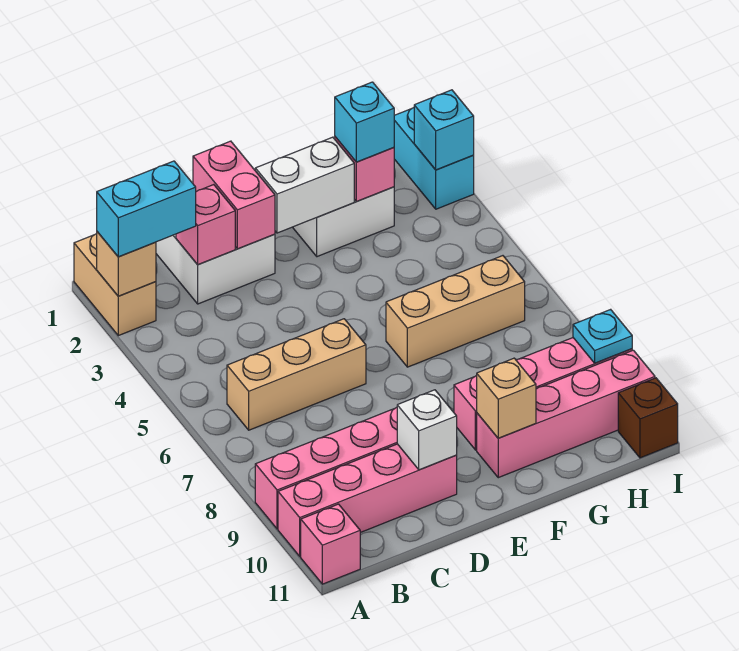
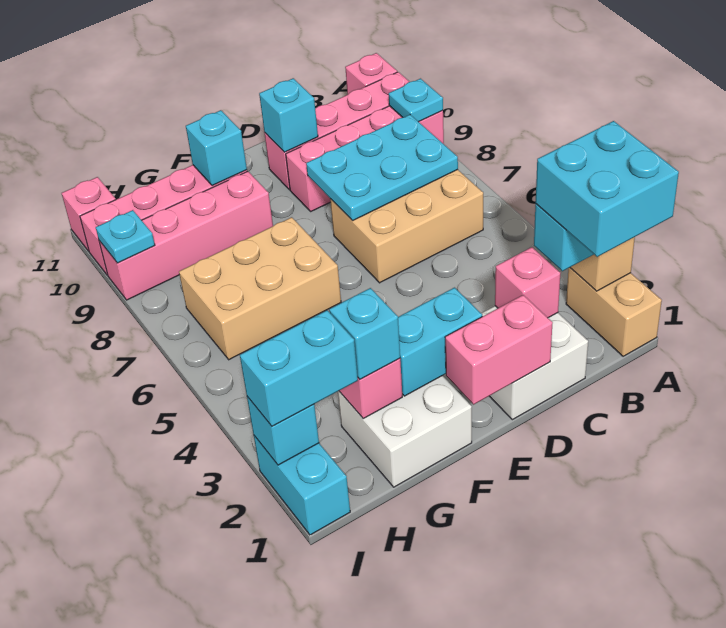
none -> cyan 2x2 brick [536,121,679,257]
none -> cyan 1x1 plate [389,79,443,122]
tan 1x3 brick [227,319,366,430] -> tan 2x3 brick [330,170,483,283]
none -> cyan 2x3 plate [306,115,458,221]
pink 1x2 brick [193,141,275,249] -> pink 1x2 brick turned to [445,295,552,404]
white 1x1 brick [397,390,457,470] -> cyan 1x1 brick [259,78,318,152]
white 1x2 brick [255,137,354,233] -> cyan 1x2 brick [398,288,482,396]
tan 1x3 brick [386,256,525,367] -> tan 2x3 brick [179,217,341,360]
tan 1x1 brick [477,358,536,438] -> cyan 1x1 brick [186,110,247,186]
none -> cyan 1x2 brick [240,310,358,426]
brown 1x1 brick [618,378,678,458] -> pink 1x1 brick [62,177,116,251]

